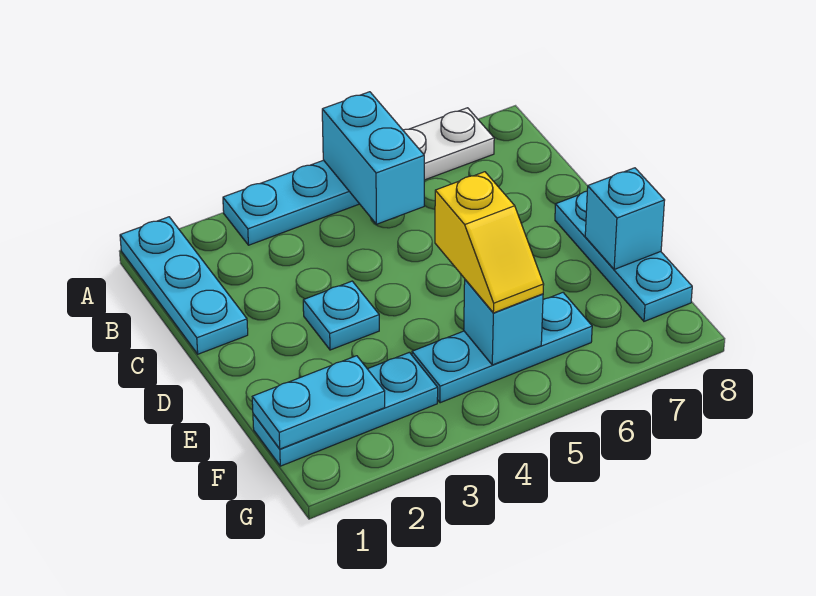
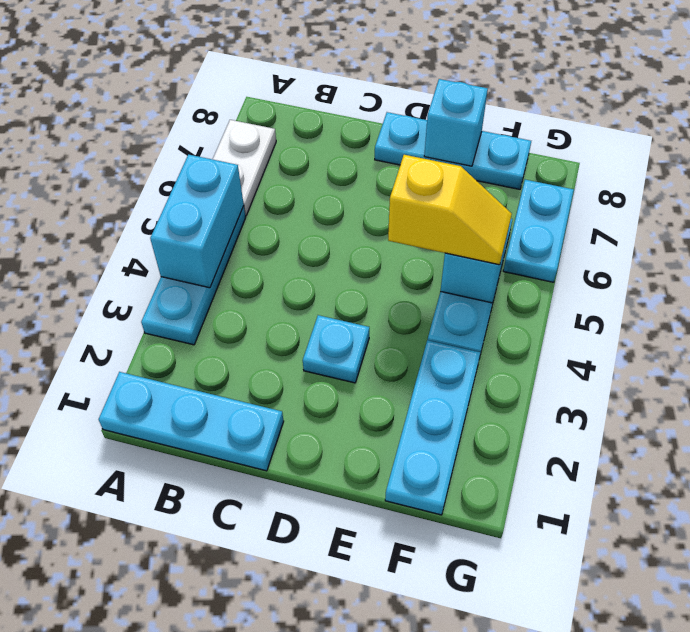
cyan 1x2 brick [322,92,424,224] -> cyan 1x2 brick turned to [150,155,244,288]
cyan 1x2 plate [252,356,385,449] -> cyan 1x2 plate moved to [503,180,574,282]

